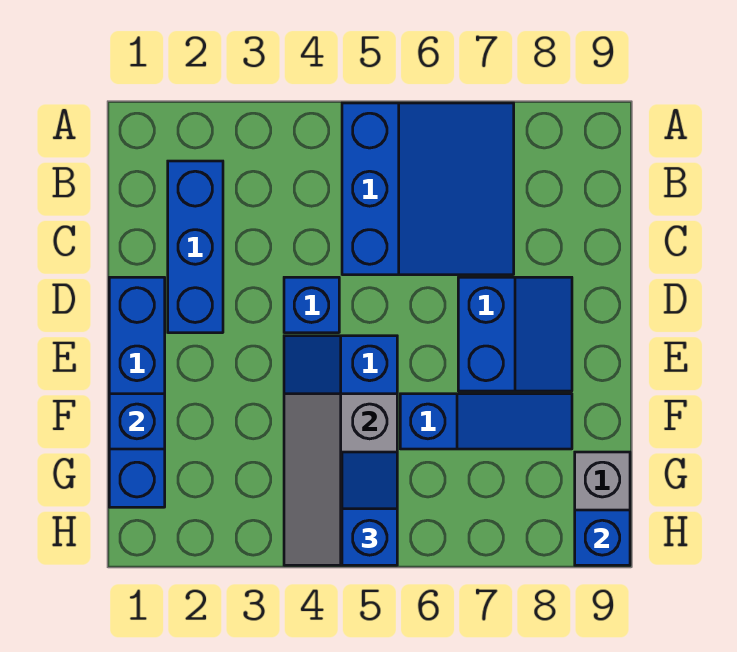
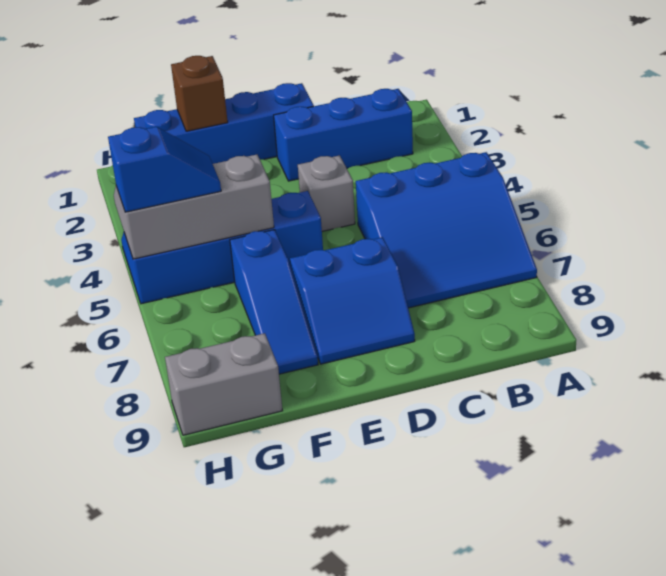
blue 1x1 brick [284,277,339,333] -> grey 1x1 brick [298,155,355,231]
blue 1x1 brick [109,394,165,449] -> brown 1x1 brick [171,56,228,131]
blue 1x1 brick [575,510,630,565] -> none

